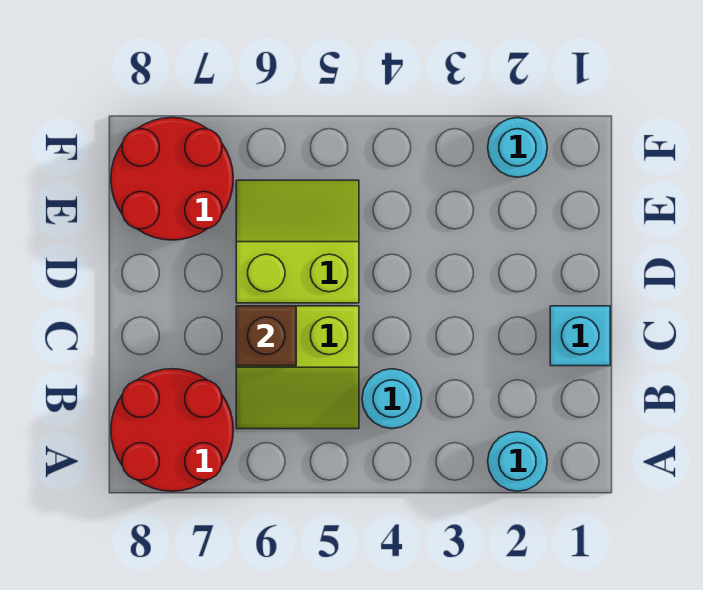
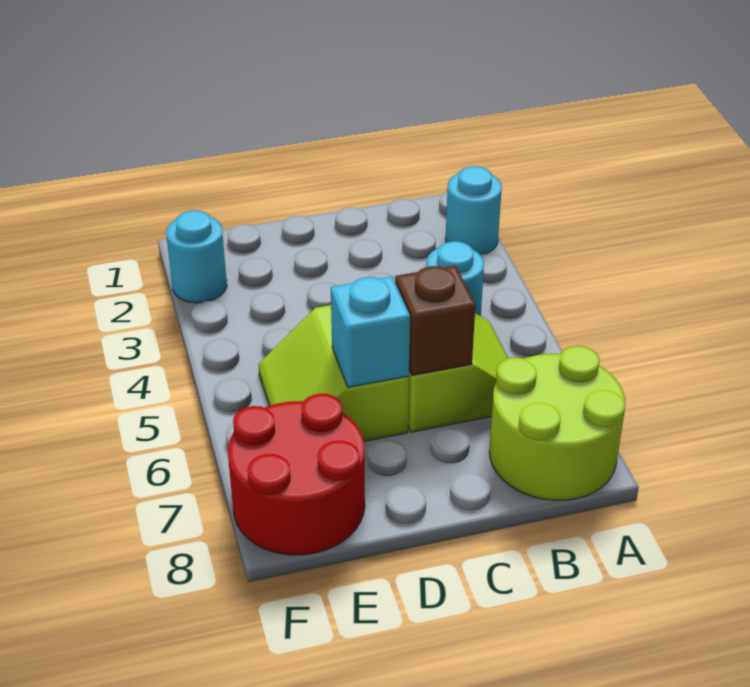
red 2x2 round brick [111,369,233,491] -> lime 2x2 round brick [489,346,626,500]
cyan 1x1 brick [550,306,610,366] -> cyan 1x1 brick moved to [331,276,410,387]

